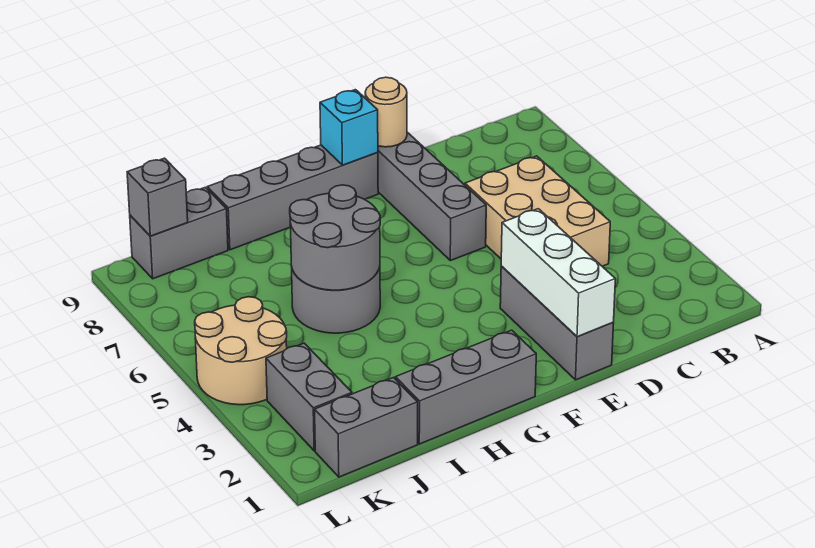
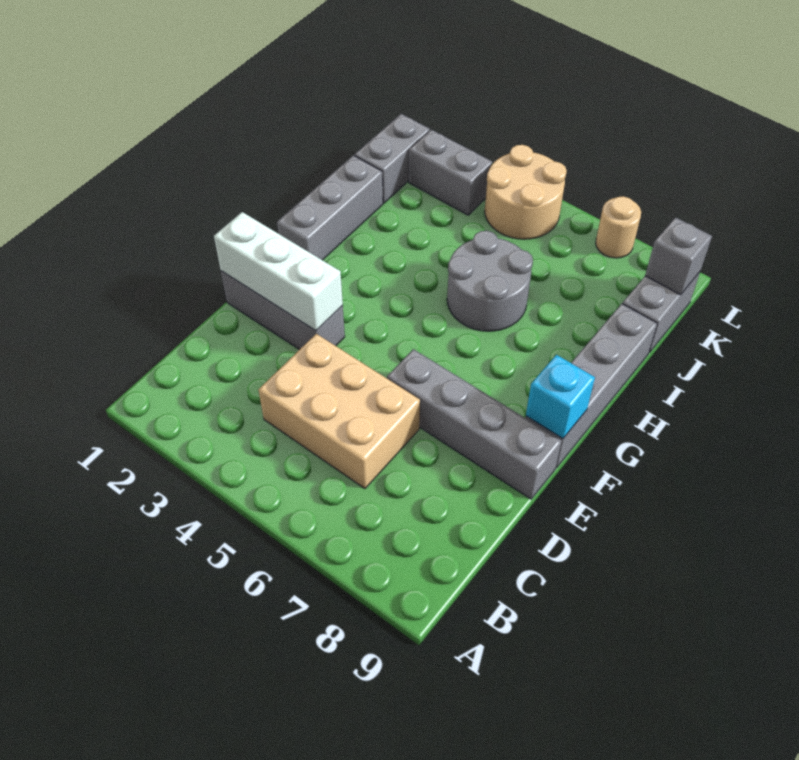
tan 1x1 round brick [365,77,407,147] -> tan 1x1 round brick moved to [596,196,641,258]
grey 2x2 round brick [290,185,380,290] -> none

